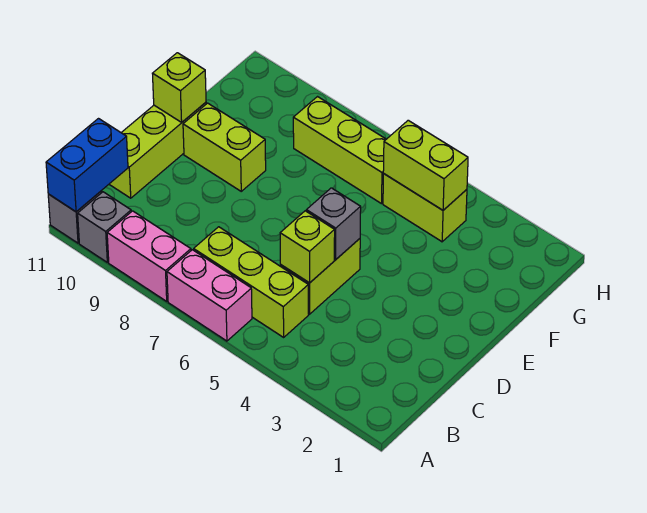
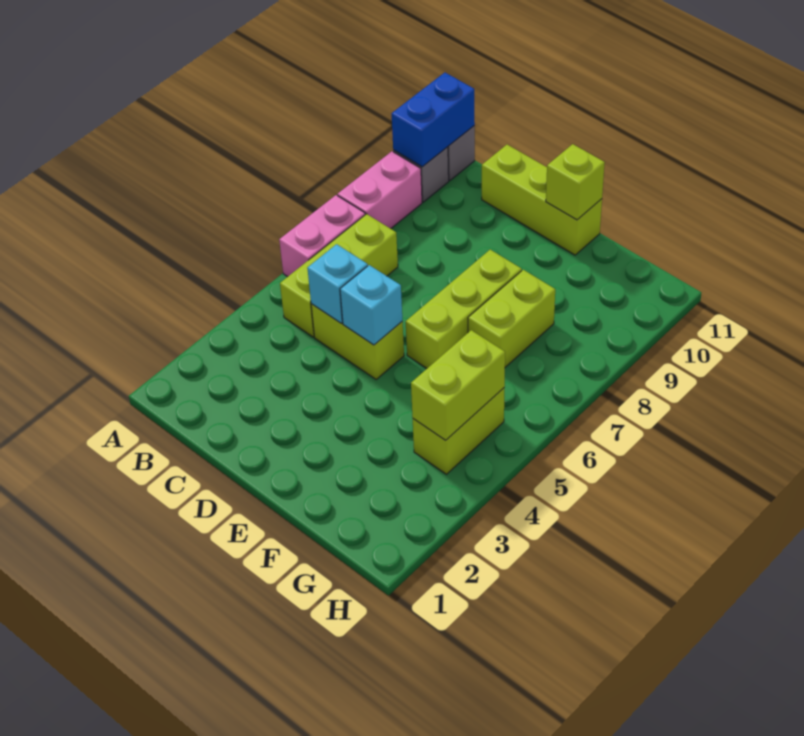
blue 1x2 brick [46,119,128,212] -> blue 1x2 brick turned to [392,73,475,167]
lime 1x1 brick [280,211,335,283] -> cyan 1x1 brick [307,244,368,323]
grey 1x1 brick [306,188,361,259] -> cyan 1x1 brick [340,265,403,345]
lime 1x2 brick [183,103,266,191] -> lime 1x2 brick moved to [468,270,555,367]
lime 1x3 brick [293,97,386,204] -> lime 1x3 brick moved to [406,250,522,368]

